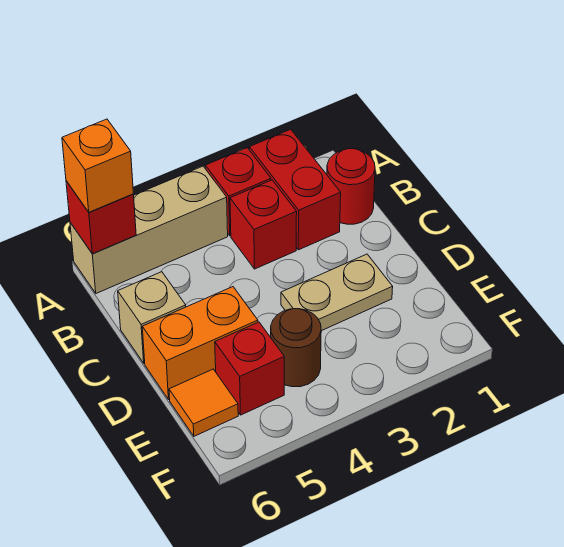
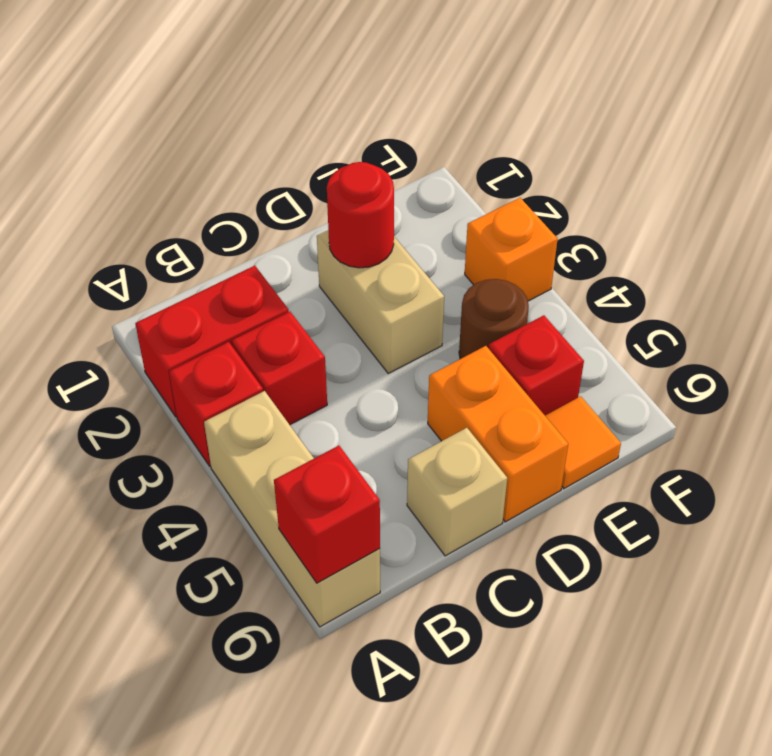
orange 1x1 brick [62,119,133,212] -> orange 1x1 brick moved to [465,198,558,301]
red 1x1 round brick [327,149,375,224] -> red 1x1 round brick moved to [327,162,394,268]
tan 1x2 plate [281,254,393,331] -> tan 1x2 brick [317,231,444,373]

